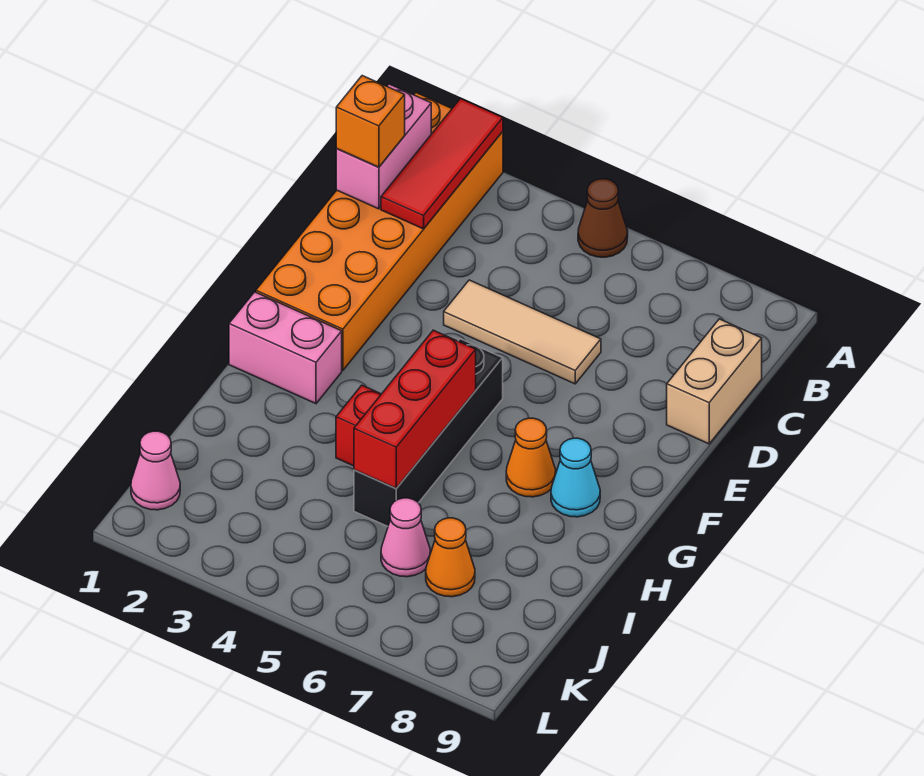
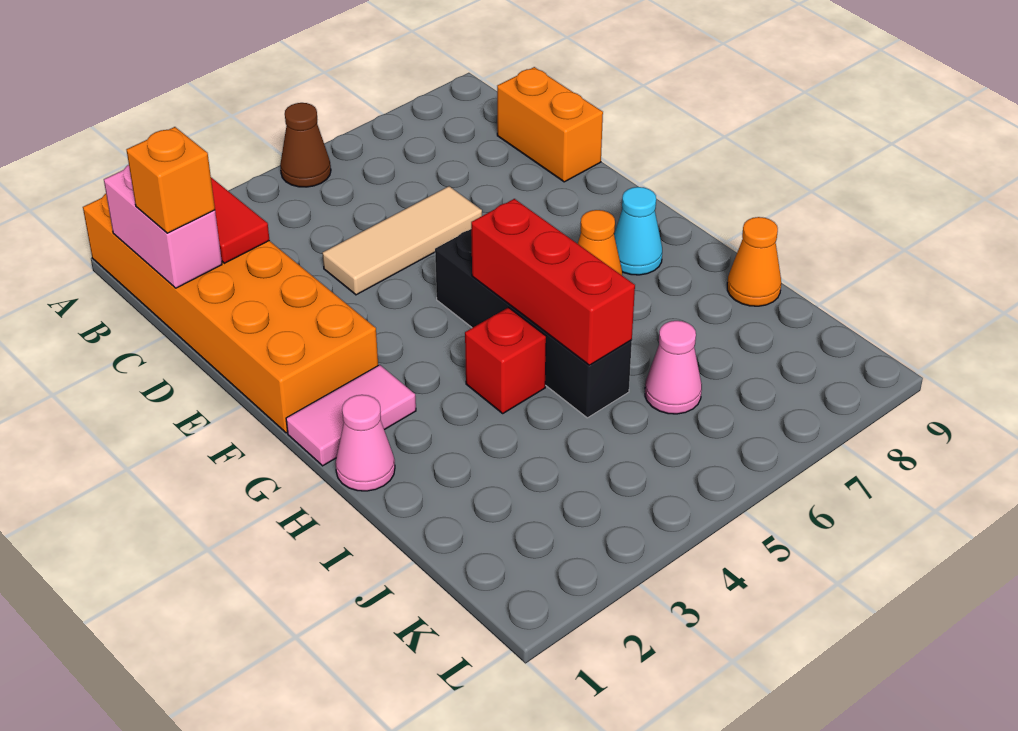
tan 1x2 brick [667,319,762,444] -> orange 1x2 brick [497,67,603,182]
pink 1x2 brick [229,292,342,404] -> pink 1x2 tile [286,365,416,466]
orange 1x1 cone [426,518,475,597] -> orange 1x1 cone moved to [727,217,781,306]
pink 1x1 cone [131,431,180,510] -> pink 1x1 cone moved to [336,395,395,491]

